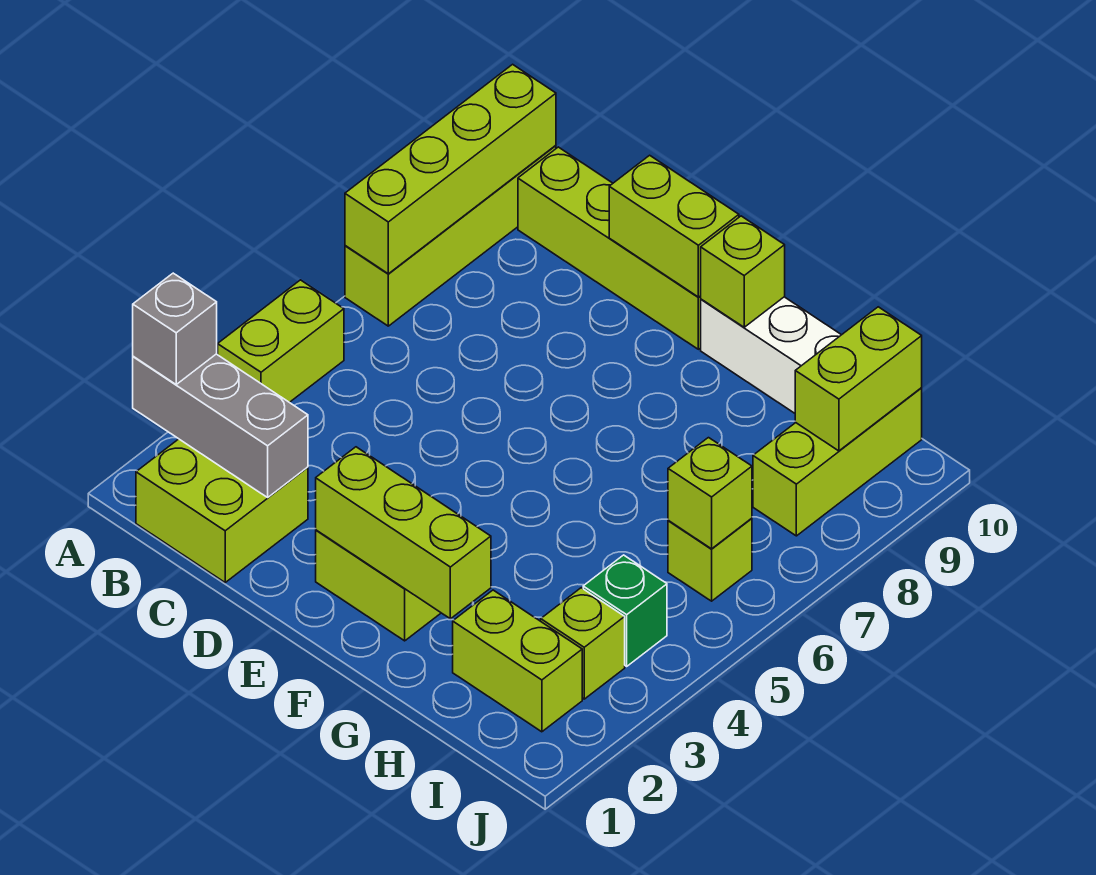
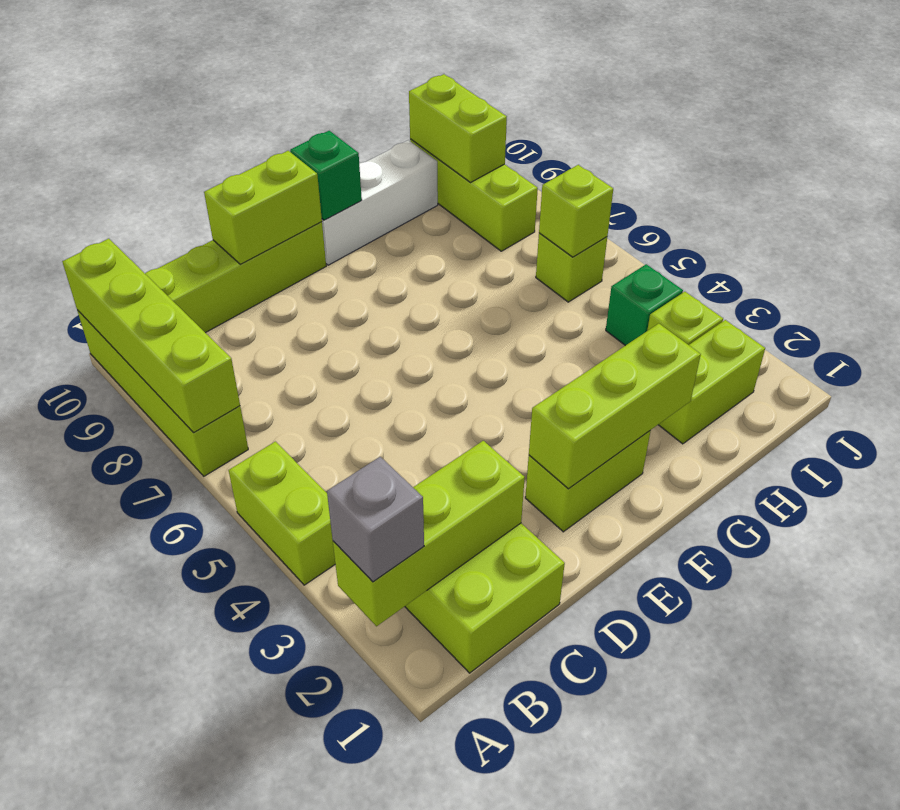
grey 1x3 brick [133,354,308,497] -> lime 1x3 brick [333,441,525,626]
lime 1x1 brick [701,216,785,327] -> green 1x1 brick [290,131,362,220]

